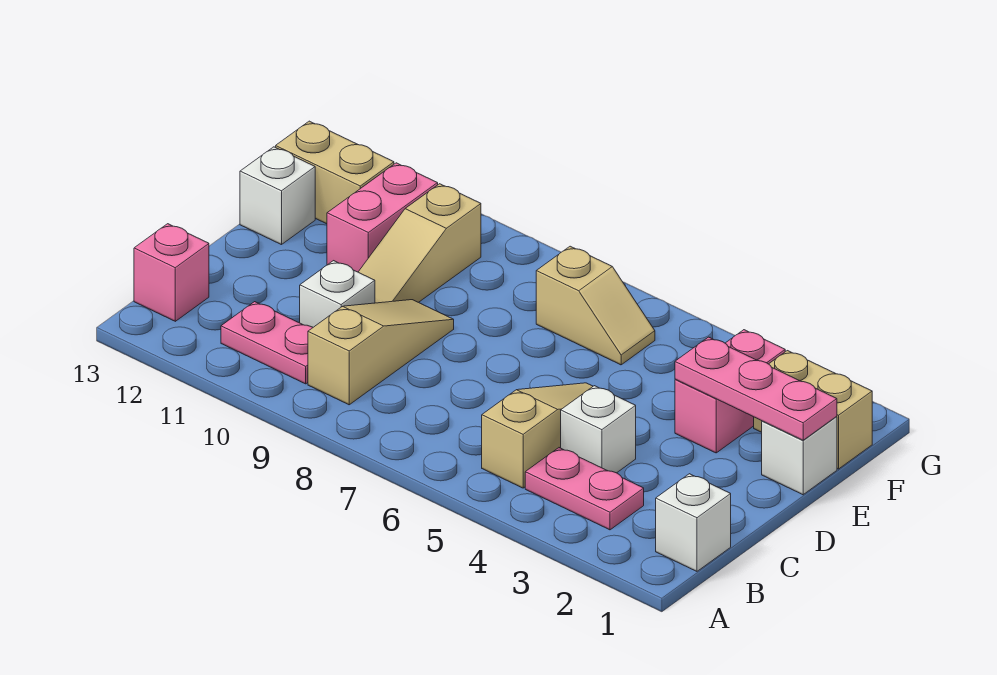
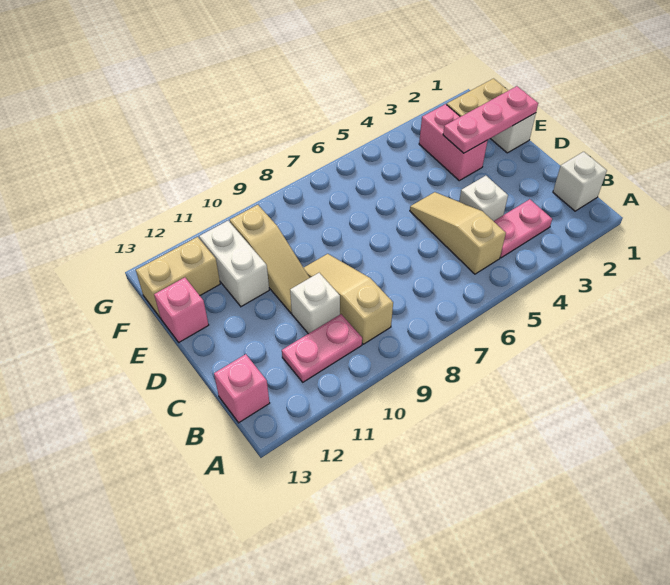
pink 1x2 brick [327,163,438,272] -> white 1x2 brick [199,221,269,307]
white 1x1 brick [240,147,315,245] -> pink 1x1 brick [154,278,209,342]
tan 1x2 slope [536,246,655,365] -> none

